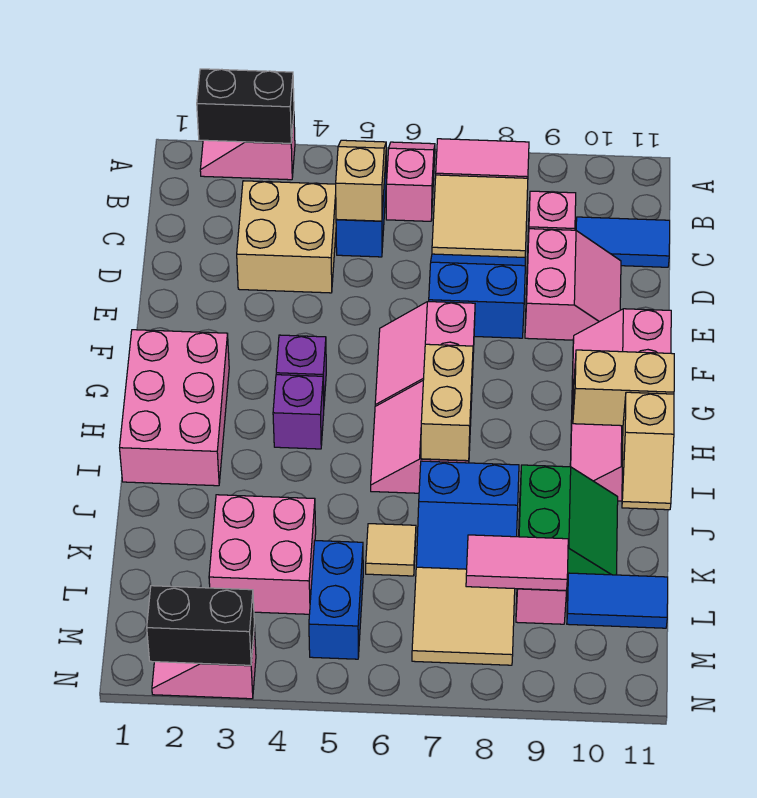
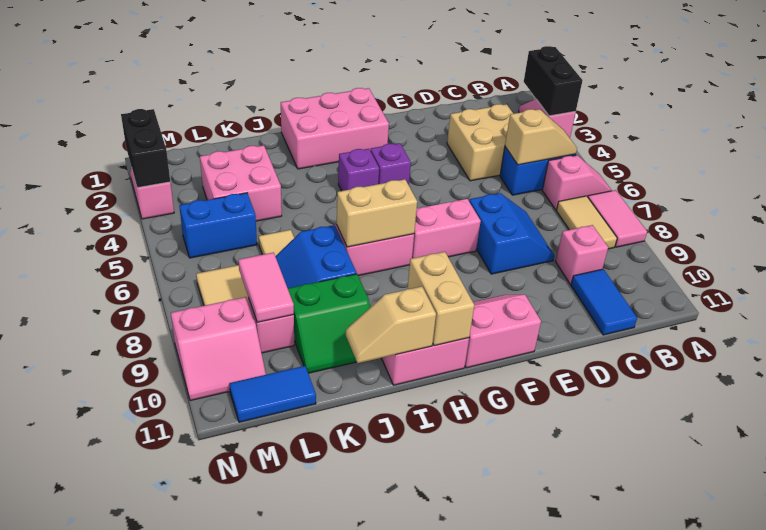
tan 2x2 tile [432,175,528,257] -> tan 1x2 tile [557,196,617,249]
pink 2x2 slope [525,229,621,340] -> pink 2x2 slope moved to [171,297,266,401]
blue 1x2 tile [567,573,668,628] -> blue 1x2 tile turned to [229,366,316,422]

